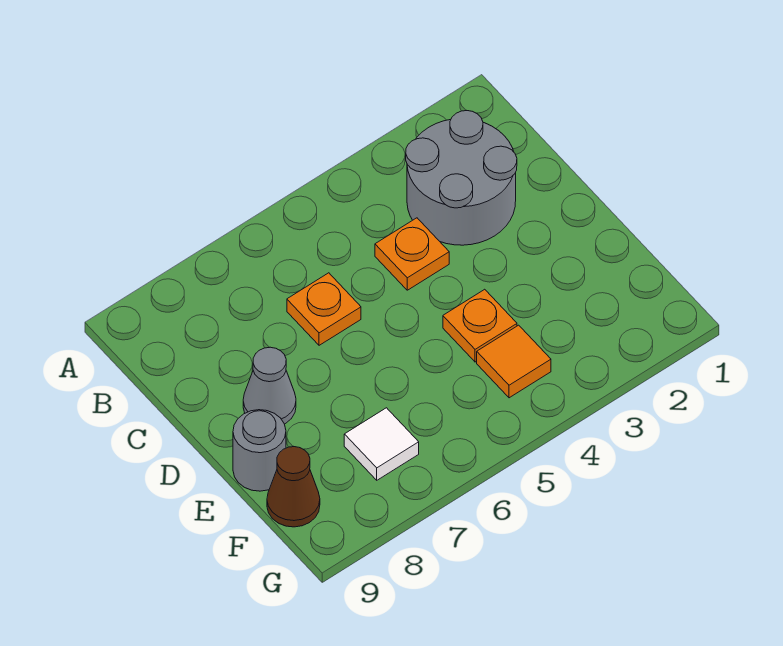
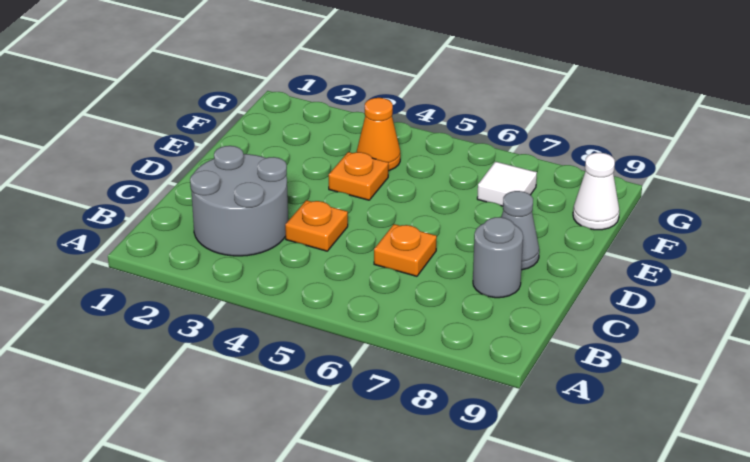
grey 1x1 round brick [233,410,286,491] -> grey 1x1 round brick moved to [473,217,523,298]
orange 1x1 tile [477,325,551,398] -> orange 1x1 cone [357,98,400,171]
brown 1x1 cone [267,447,320,527] -> white 1x1 cone [573,153,619,230]

